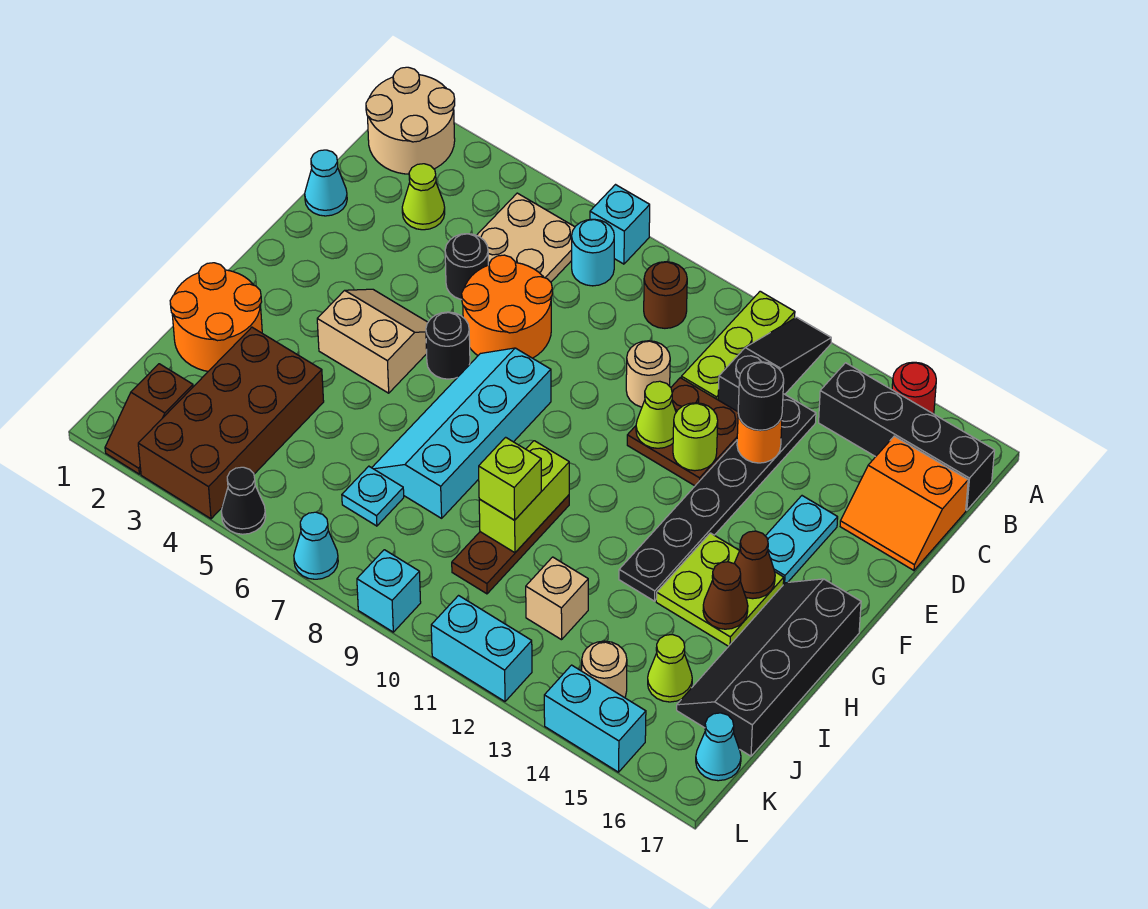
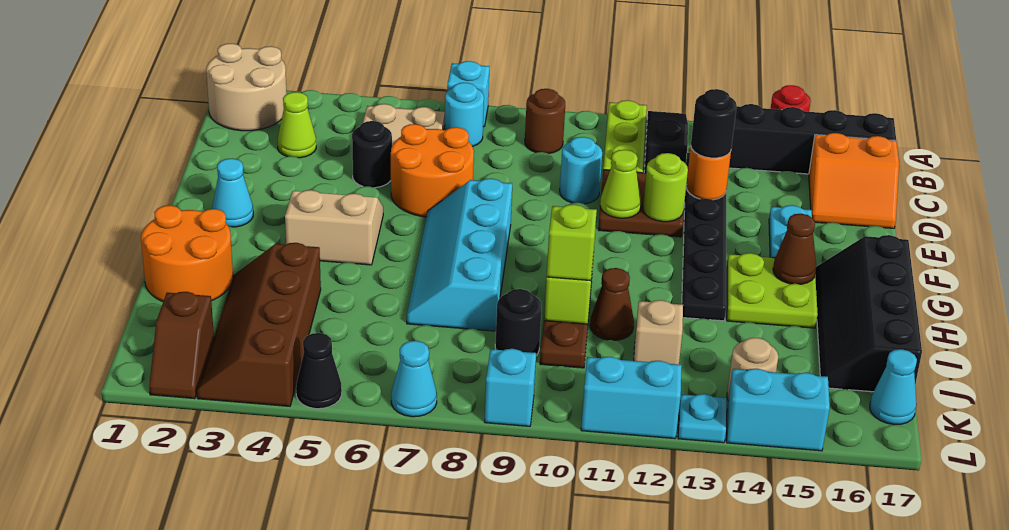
cyan 1x1 cone [305,150,347,216] -> cyan 1x1 cone moved to [212,159,253,227]
tan 1x1 round brick [626,341,670,407] -> cyan 1x1 round brick [560,137,602,204]
black 1x1 round brick [426,312,470,379] -> black 1x1 round brick moved to [495,289,542,356]
brown 1x1 cone [703,562,748,629] -> brown 1x1 cone moved to [590,268,634,340]
brown 2x4 brick [138,327,324,519] -> brown 2x4 slope [197,243,321,406]
cyan 1x1 plate [342,466,404,526] -> cyan 1x1 plate moved to [678,394,726,443]
lime 1x1 cone [648,635,692,702] -> none

